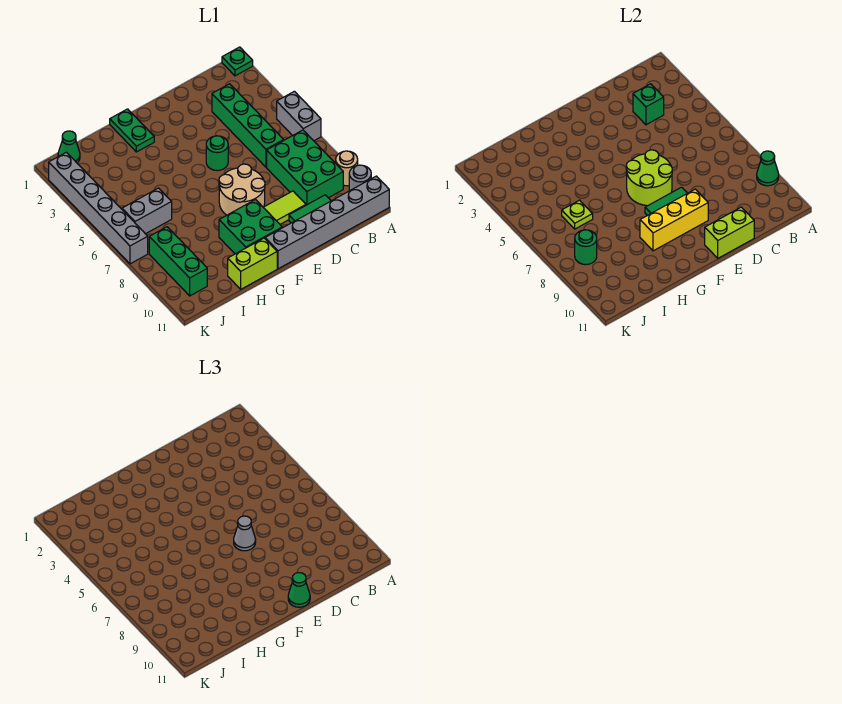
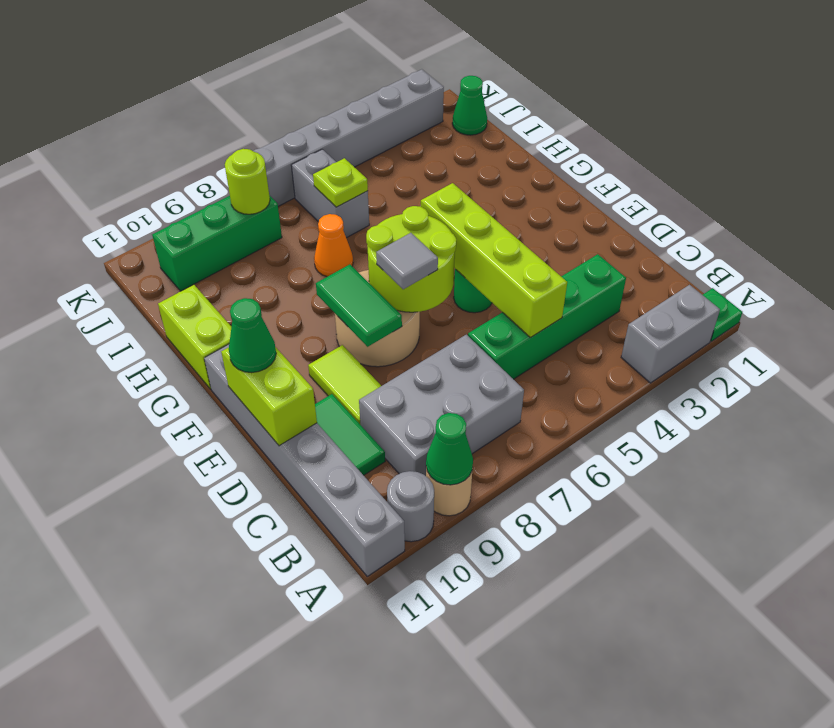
grey 1x2 brick [277,91,321,141] -> grey 1x2 brick moved to [621,285,720,383]
green 2x3 brick [267,130,343,205] -> grey 2x3 brick [359,335,524,476]
green 1x1 brick [633,84,664,125] -> none
none -> lime 1x4 brick [421,183,567,338]
grey 1x1 cone [234,516,256,551] -> grey 1x1 tile [376,233,438,289]
yellow 1x3 brick [640,189,708,251] -> none
green 2x2 brick [219,200,282,254] -> none
green 1x2 plate [110,109,154,152] -> none
none -> orange 1x1 cone [314,214,353,277]
green 1x1 round brick [575,230,597,265] -> lime 1x1 round brick [225,149,270,214]

